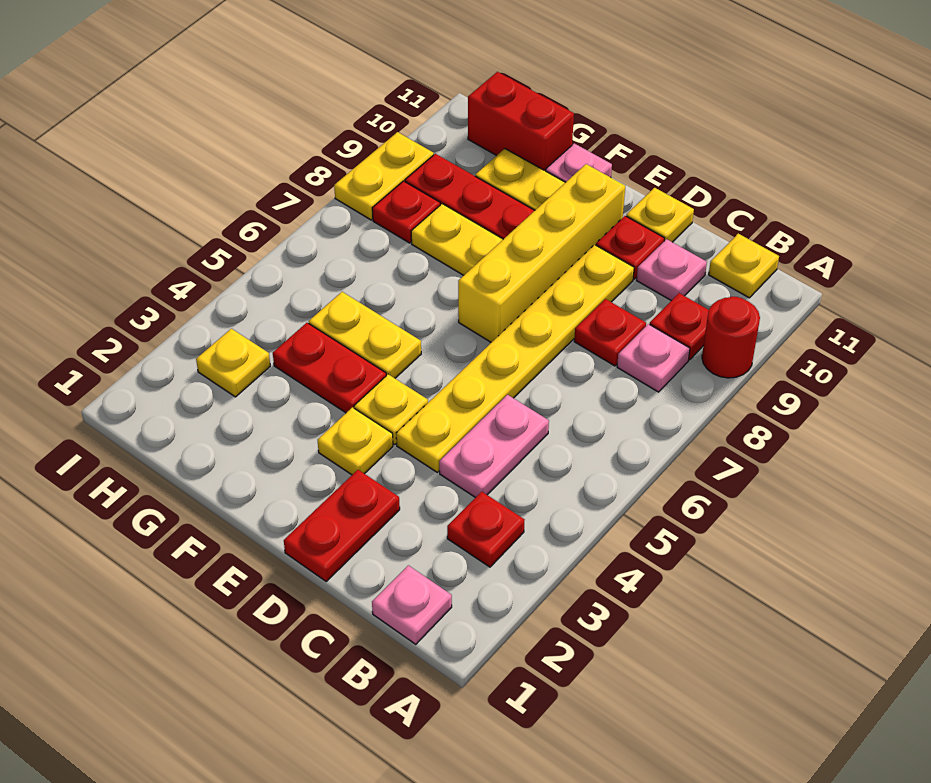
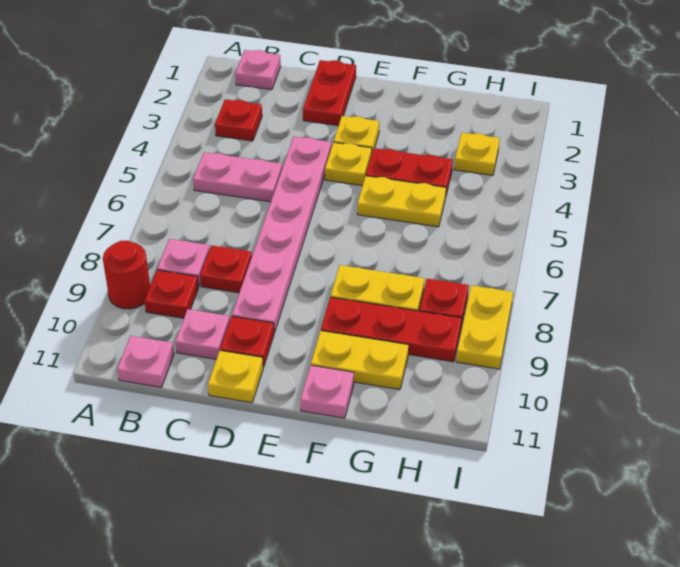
yellow 1x1 plate [709,234,779,298] -> pink 1x1 plate [117,336,174,388]
pink 1x2 plate [439,395,549,498] -> pink 1x2 plate turned to [193,152,282,202]
yellow 1x6 plate [396,245,634,472] -> pink 1x6 plate [232,137,331,333]
yellow 1x4 brick [458,164,625,342] -> none
red 1x2 brick [468,72,574,171] -> none

